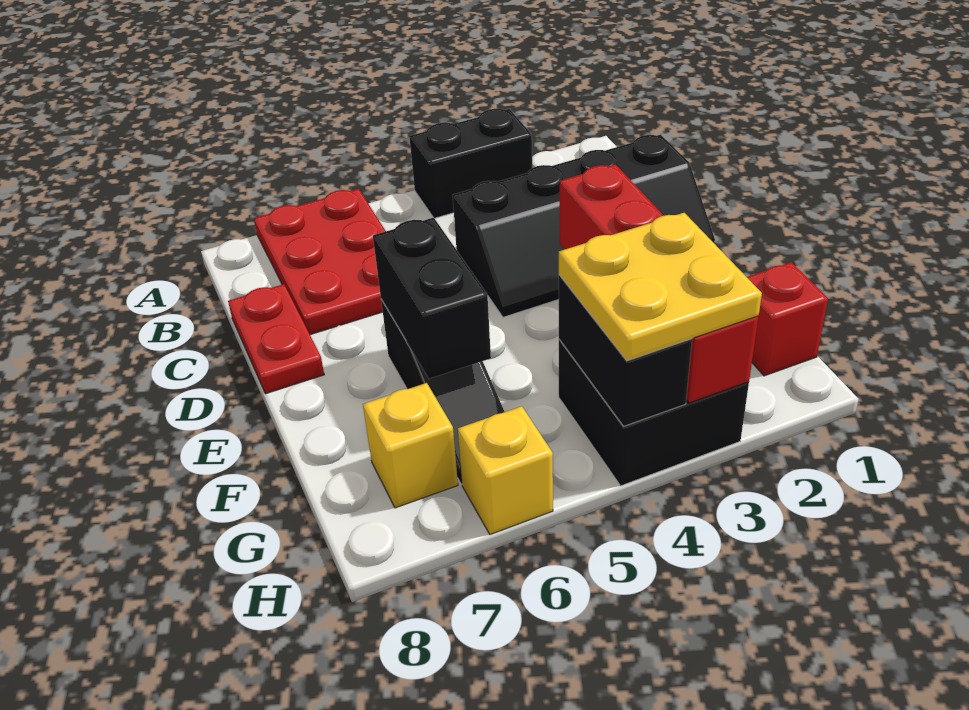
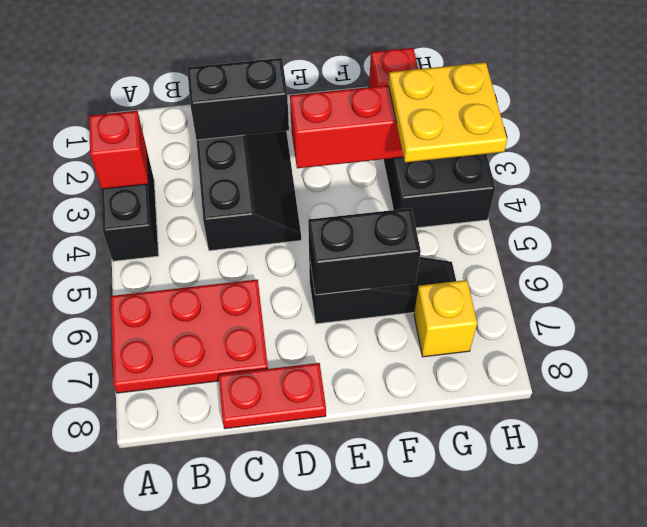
none -> red 1x1 brick [89,111,148,189]
black 1x2 brick [559,275,692,426] -> black 1x2 brick moved to [187,58,289,140]
yellow 1x1 brick [458,406,553,534] -> none

